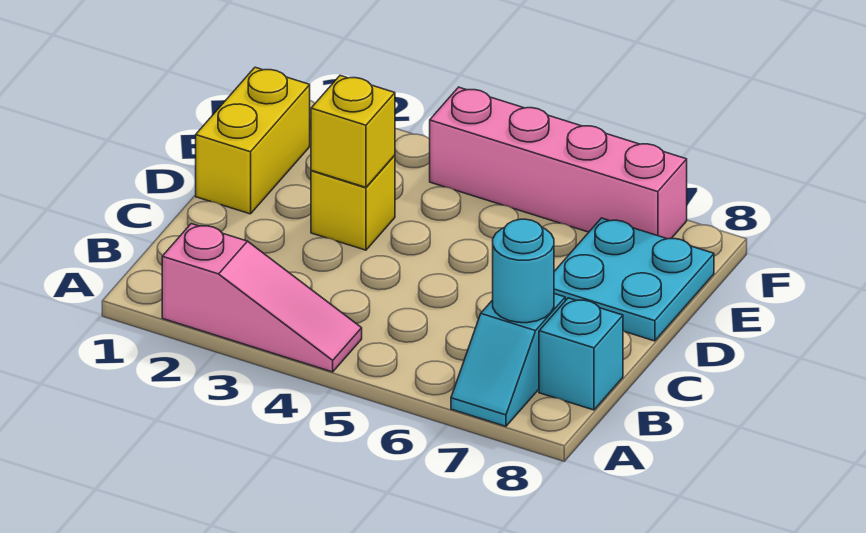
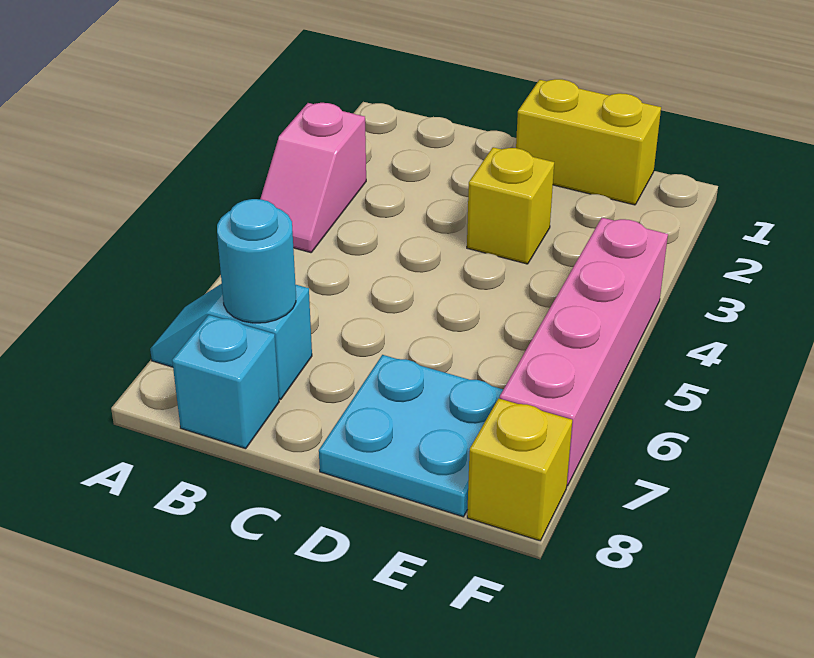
pink 1x3 slope [162,224,362,372] -> pink 1x2 slope [260,103,366,253]
yellow 1x1 brick [311,75,395,187] -> yellow 1x1 brick moved to [467,398,572,541]

